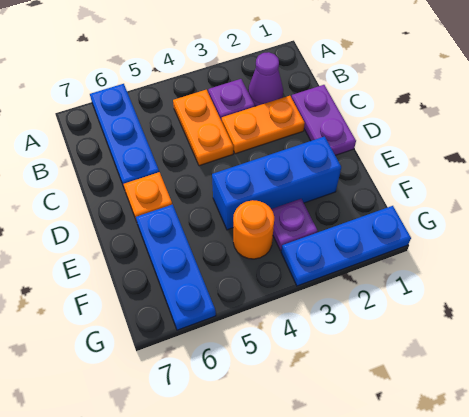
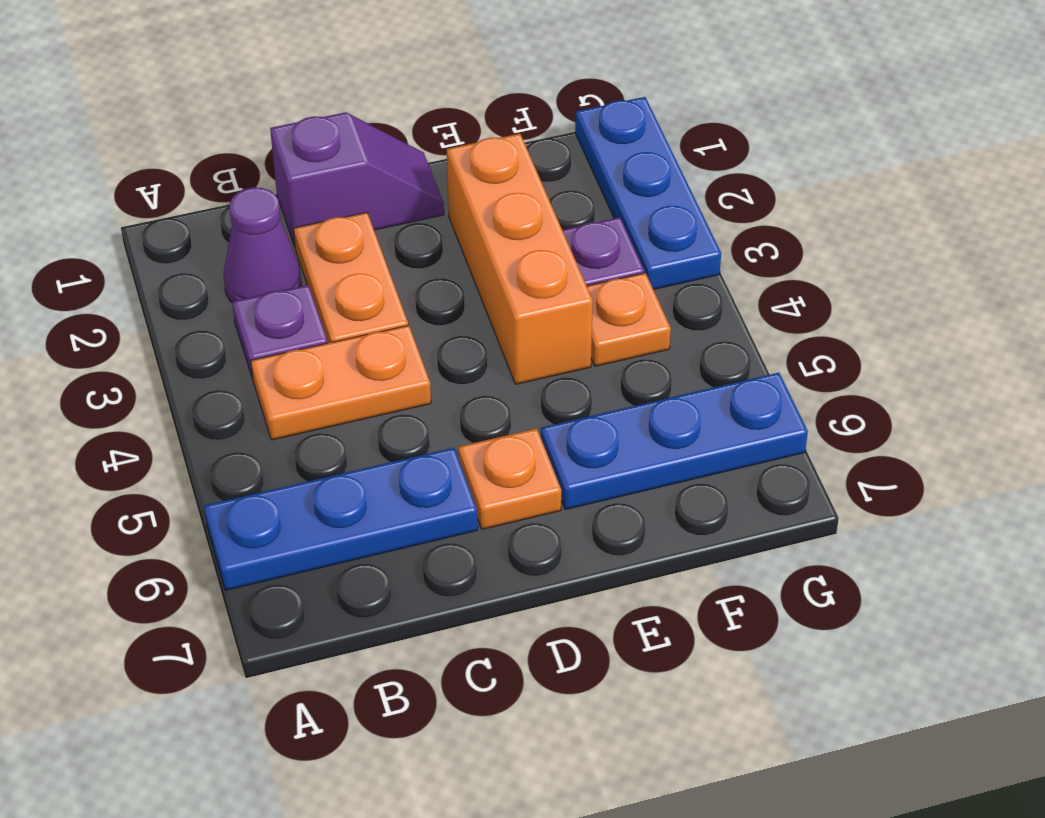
purple 1x2 plate [291,85,356,155] -> purple 1x2 slope [270,112,444,247]
blue 1x3 brick [212,136,341,230] -> orange 1x3 brick [447,134,593,384]
orange 1x1 round brick [233,200,274,259] -> orange 1x1 plate [587,273,671,366]

